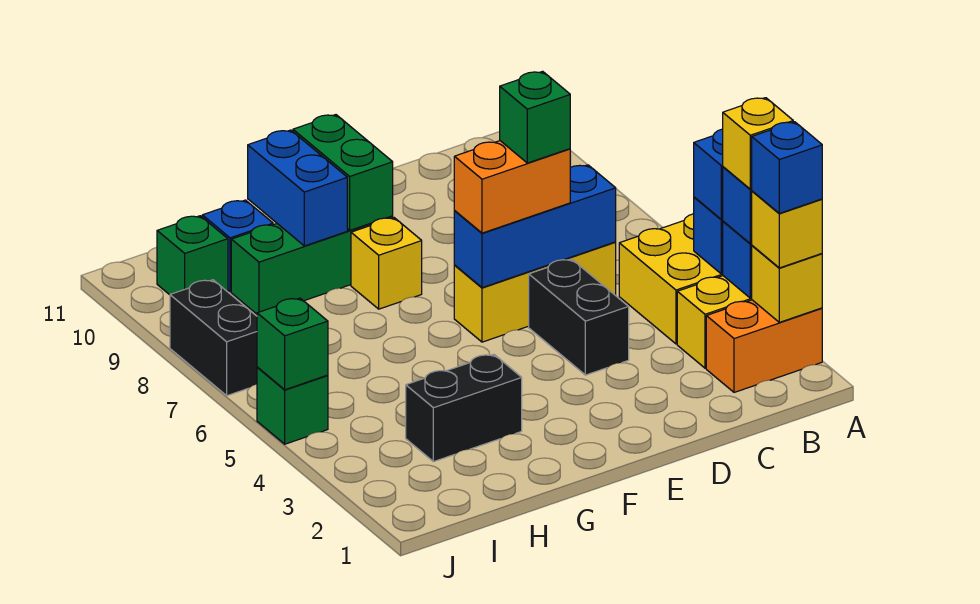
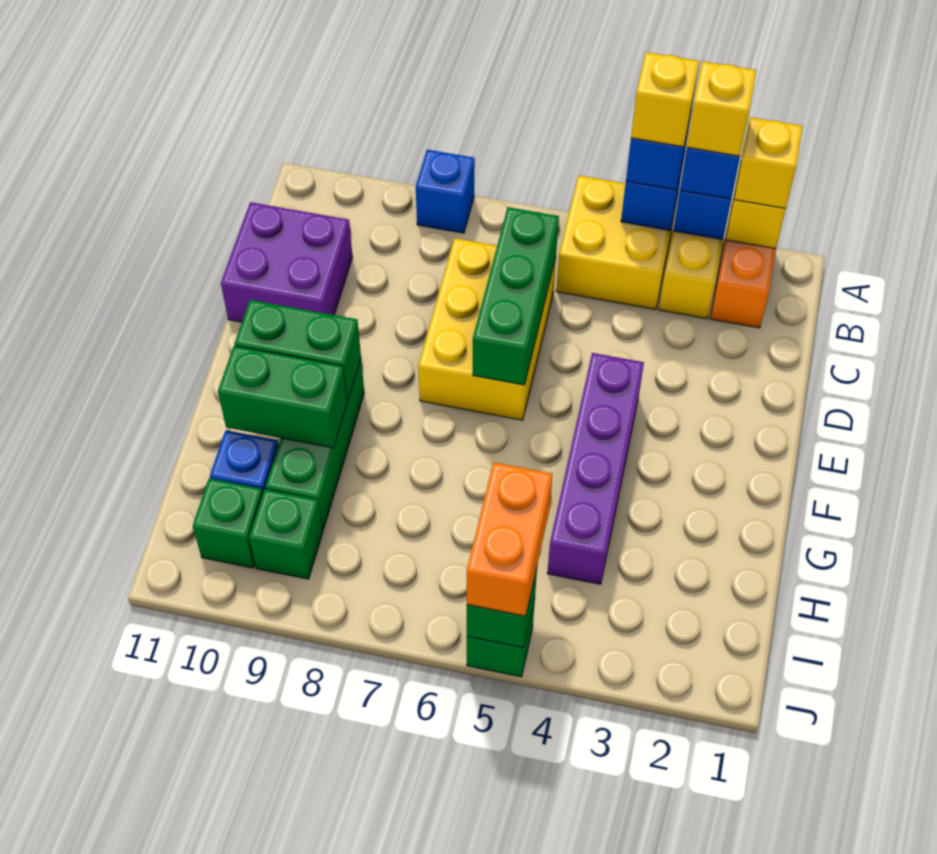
blue 1x1 brick [752,122,822,213] -> blue 1x1 brick moved to [416,150,475,233]
yellow 1x3 brick [454,242,616,342] -> yellow 2x3 brick [418,238,556,420]
blue 1x3 brick [454,165,616,288] -> green 1x3 brick [473,207,559,385]
none -> purple 2x2 brick [221,202,353,322]
black 1x2 brick [529,259,629,375] -> none
orange 1x2 brick [454,141,570,233] -> orange 1x2 brick moved to [467,462,552,616]
green 1x1 brick [500,71,570,163] -> green 1x1 brick moved to [249,489,323,579]
none -> purple 1x4 brick [547,353,644,584]
yellow 1x1 brick [351,218,422,309] -> yellow 1x1 brick moved to [631,52,699,147]
black 1x2 brick [406,355,522,462] -> none
blue 1x2 brick [248,130,347,246] -> green 1x2 brick [218,346,347,448]
black 1x2 brick [170,280,257,396] -> none

